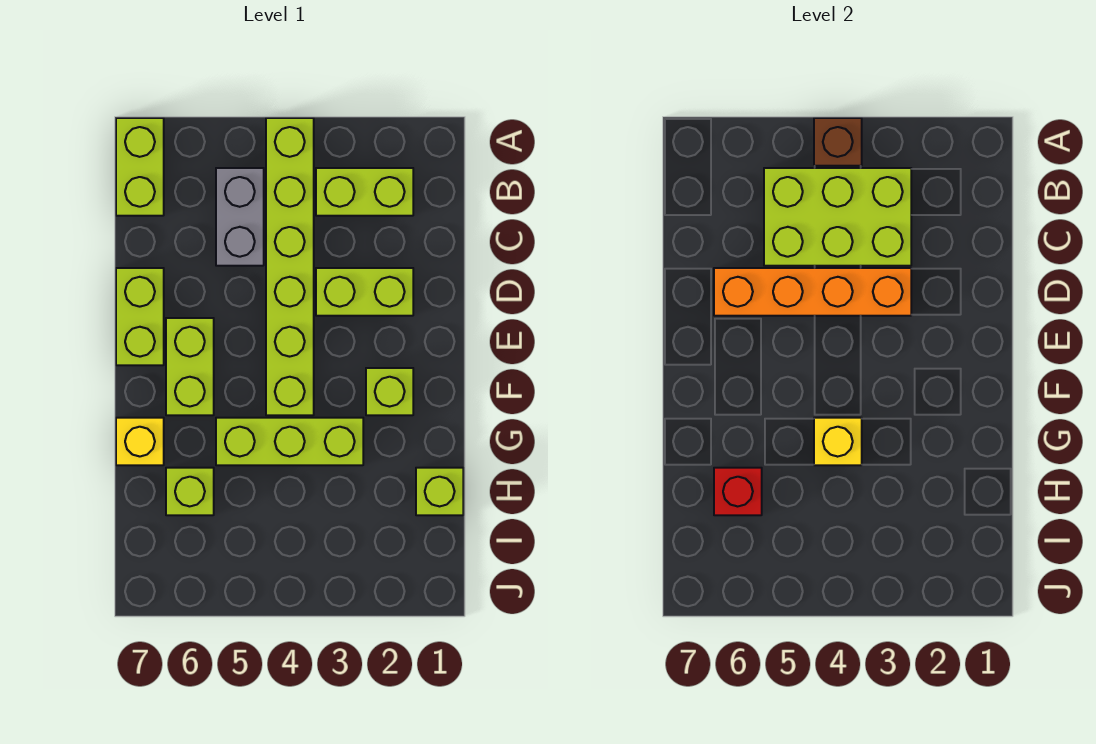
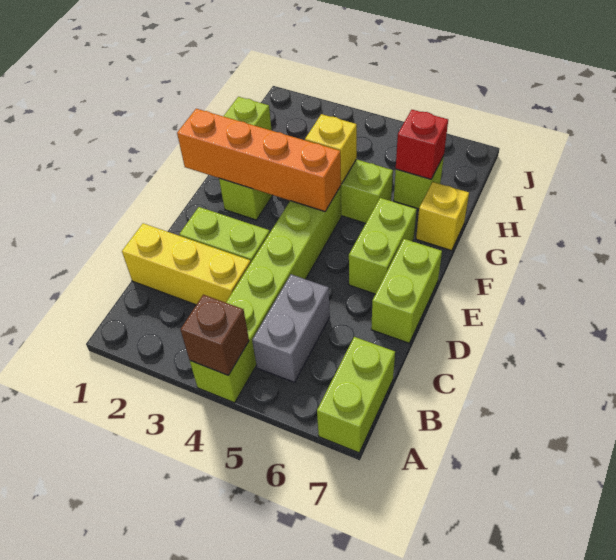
lime 1x2 brick [316,168,413,216] -> none
lime 2x3 brick [764,168,911,266] -> none
none -> yellow 1x3 brick [122,223,251,305]
orange 1x4 brick [714,268,911,316] -> orange 1x4 brick moved to [177,109,341,212]

